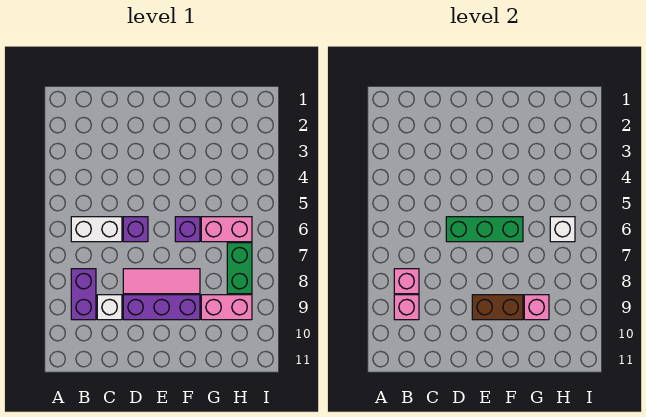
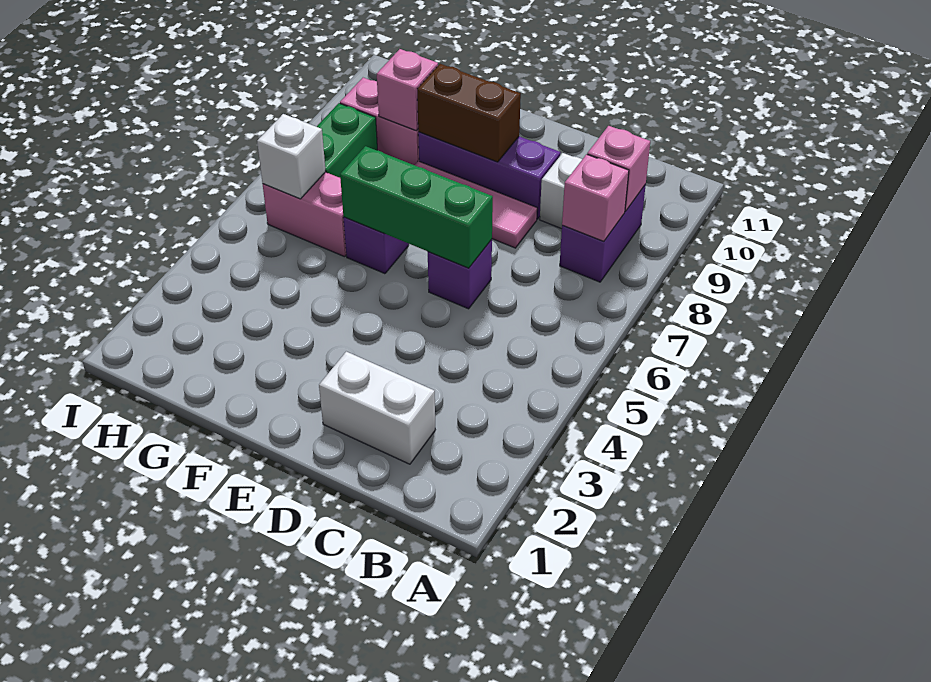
white 1x2 brick [71,217,122,242] -> white 1x2 brick moved to [319,352,435,464]

